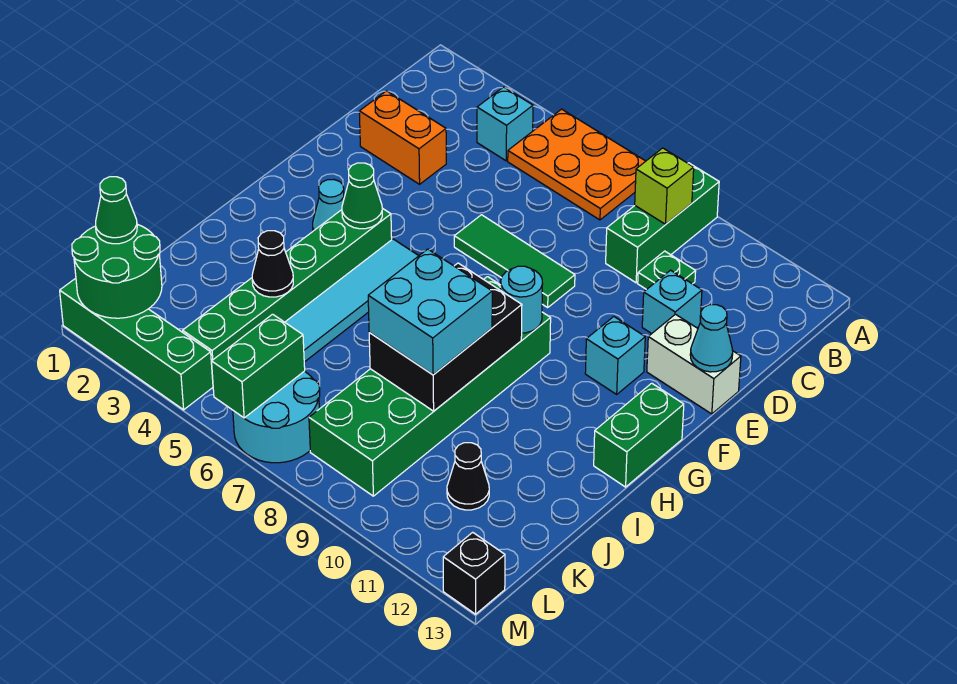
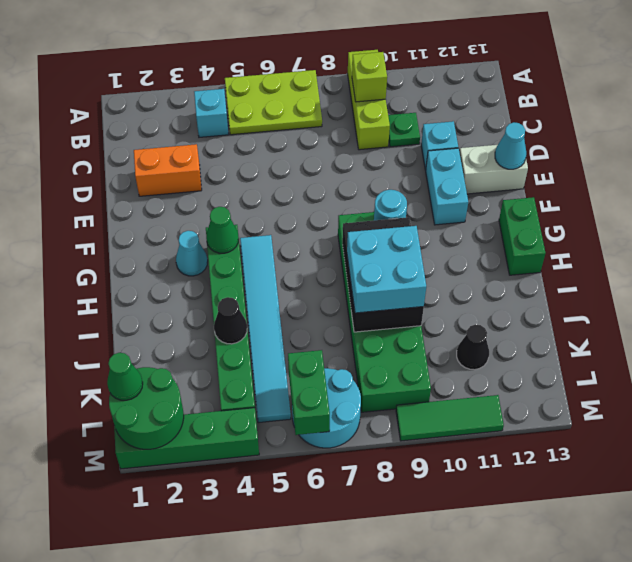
orange 2x3 plate [508,109,645,220] -> lime 2x3 plate [225,70,322,135]
green 1x3 brick [606,163,719,283] -> lime 1x3 brick [348,50,390,150]
green 1x3 tile [454,215,575,307] -> green 1x3 tile moved to [396,395,504,441]
cyan 1x1 brick [585,317,645,394] -> cyan 1x2 brick [426,148,468,225]
black 1x1 brick [443,532,505,614] -> none

